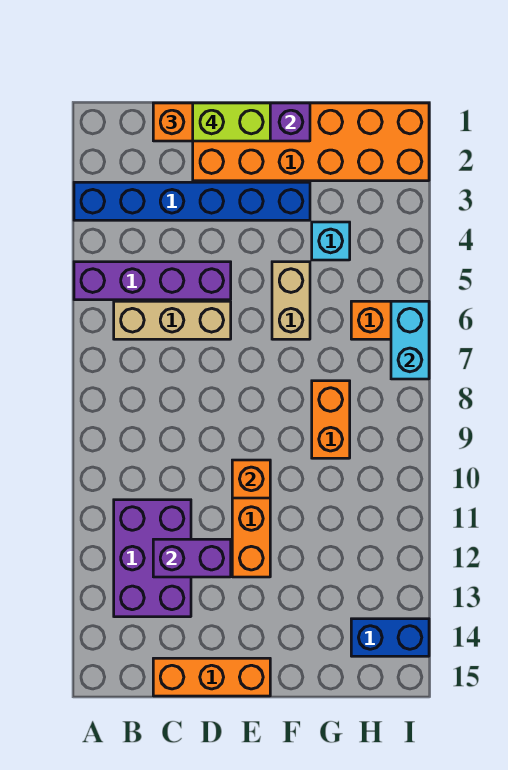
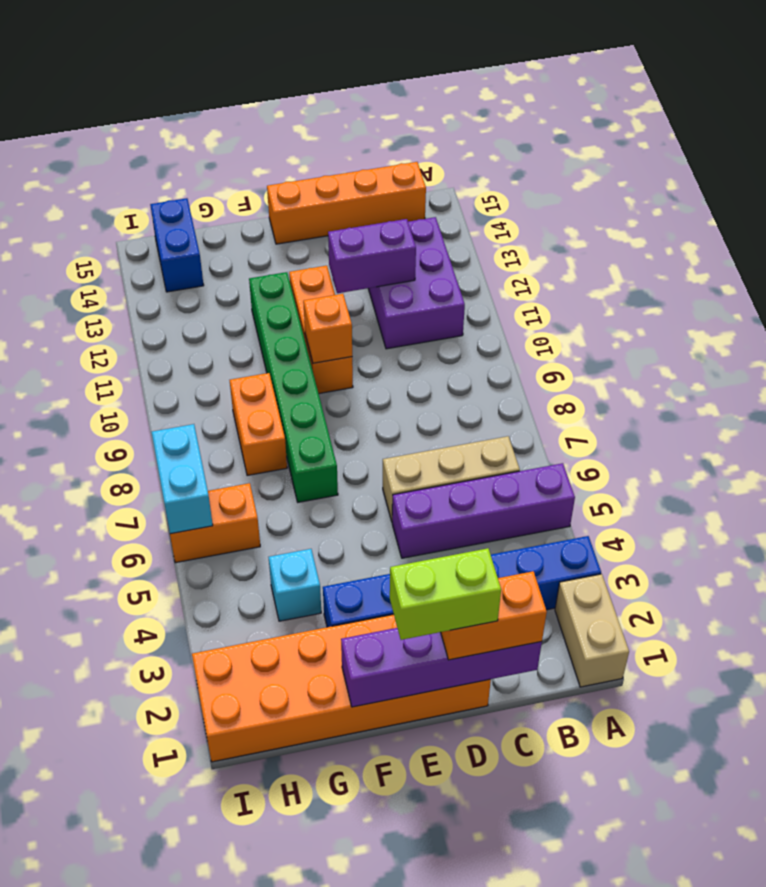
orange 1x3 brick [153,658,270,696] -> orange 1x4 brick [267,162,426,244]
tan 1x2 brick [272,262,310,339] -> tan 1x2 brick moved to [555,574,629,687]
none -> green 1x6 brick [249,272,338,502]
blue 1x2 brick [351,619,429,656] -> blue 1x2 brick turned to [150,198,204,292]

